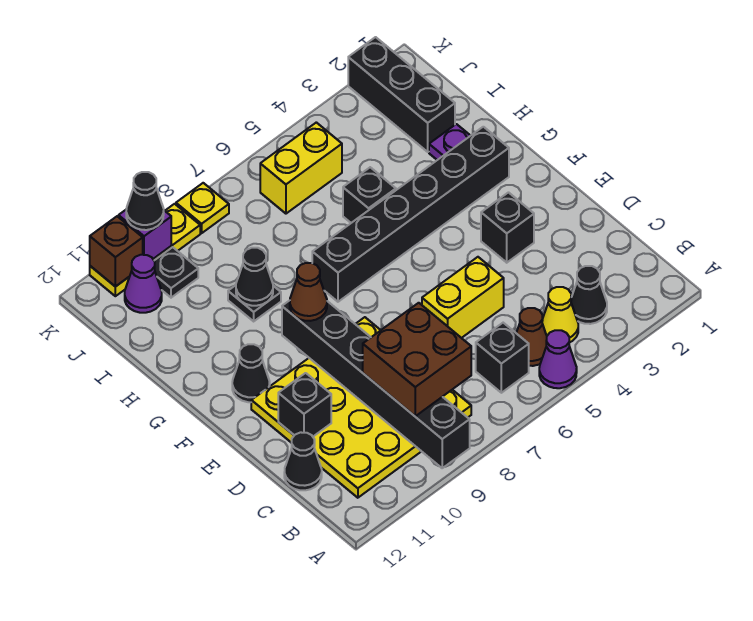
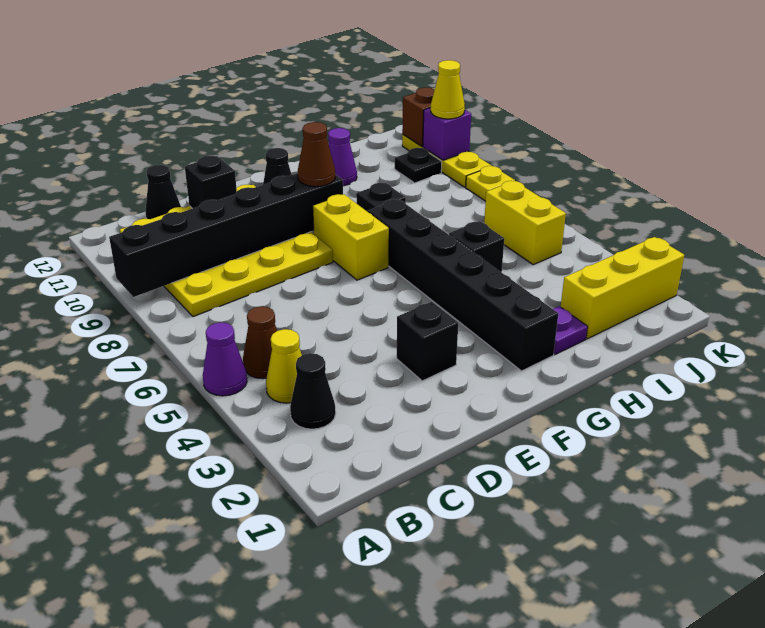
black 1x1 brick [476,323,529,393] -> none
brown 2x2 brick [363,303,471,416] -> none
yellow 1x2 brick [422,257,504,338] -> yellow 1x2 brick moved to [313,194,389,280]
black 1x1 cone [236,248,273,306] -> none
black 1x3 brick [348,37,455,152] -> yellow 1x3 brick [561,237,684,339]
purple 1x1 cone [125,255,162,313] -> purple 1x1 cone moved to [328,128,357,186]
black 1x1 cone [126,172,164,230] -> yellow 1x1 cone [431,60,465,119]

